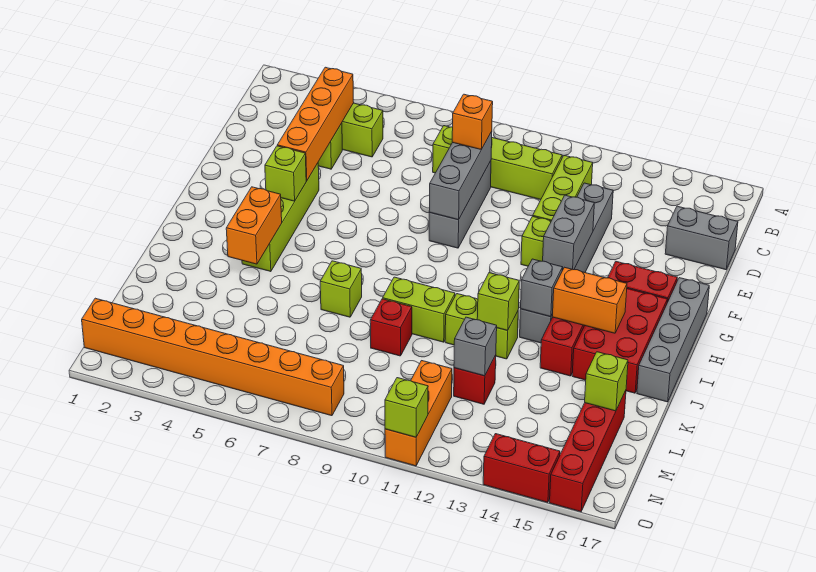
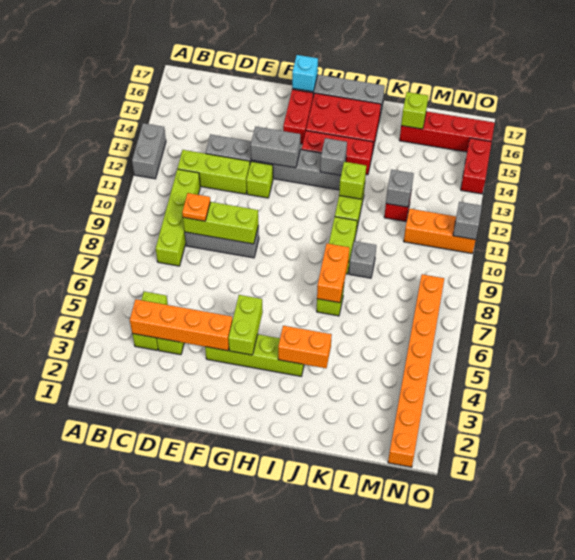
grey 1x3 brick [429,131,492,220] -> lime 1x3 brick [183,202,258,244]
orange 1x1 brick [452,94,493,149] -> orange 1x1 plate [182,193,210,221]
grey 1x2 brick [665,206,738,270] -> grey 1x2 brick moved to [132,123,166,179]
lime 1x1 brick [265,146,306,201] -> lime 1x2 brick [228,295,263,355]
none -> cyan 1x1 brick [292,55,318,92]
orange 1x2 brick [552,267,627,333] -> orange 1x2 brick moved to [317,244,349,303]
red 1x1 brick [370,299,412,356] -> grey 1x1 brick [349,241,376,278]
lime 1x1 brick [385,378,428,437] -> grey 1x1 brick [453,202,482,240]

